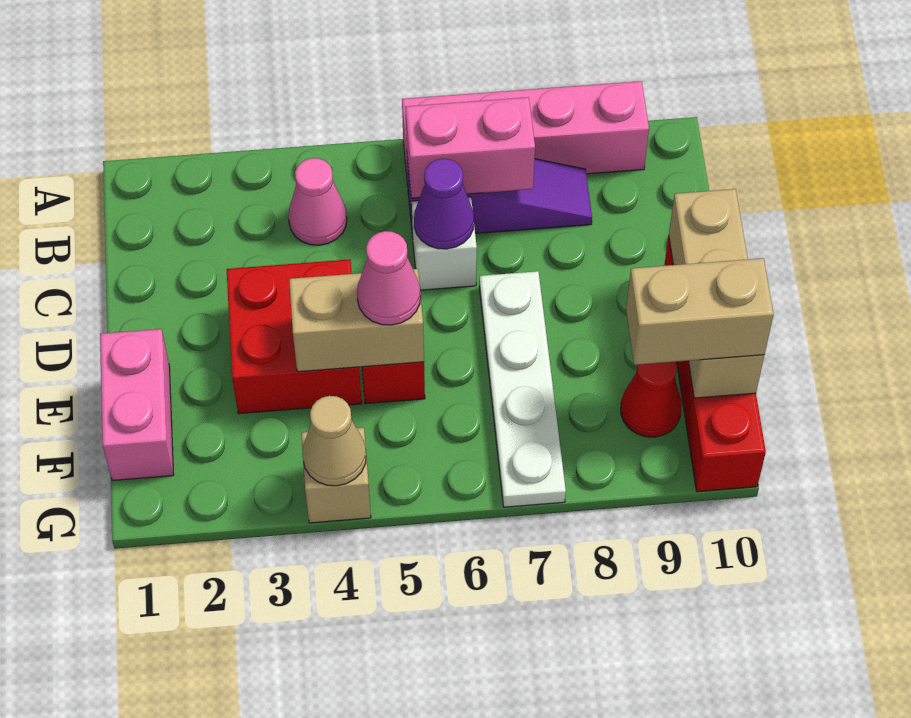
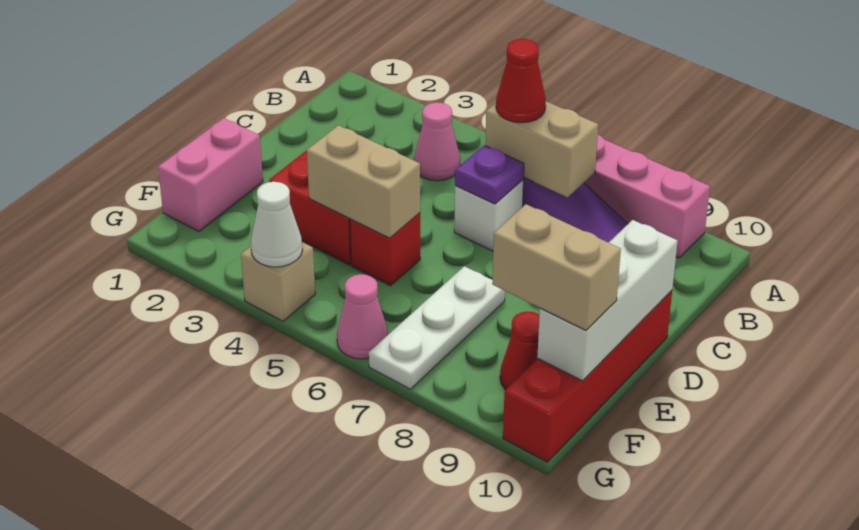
pink 1x2 brick [405,97,535,198] -> tan 1x2 brick [485,101,598,197]
none -> red 1x1 cone [496,39,546,123]
purple 1x1 cone [414,159,474,249] -> purple 1x1 plate [455,145,524,204]
white 1x4 plate [479,271,566,507] -> white 1x3 plate [369,266,505,389]
tan 1x3 brick [669,189,764,398] -> white 1x3 brick [537,220,678,381]
pink 1x1 cone [357,231,421,325] -> pink 1x1 cone moved to [337,274,388,359]
tan 1x1 cone [302,396,366,486] -> white 1x1 cone [251,182,302,267]

